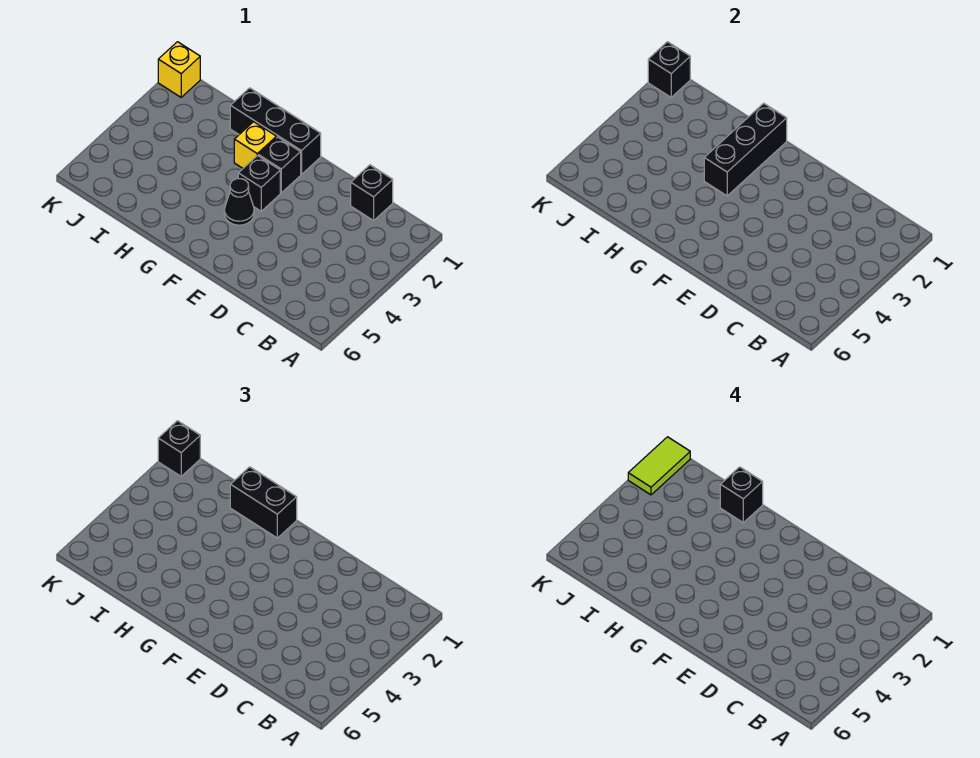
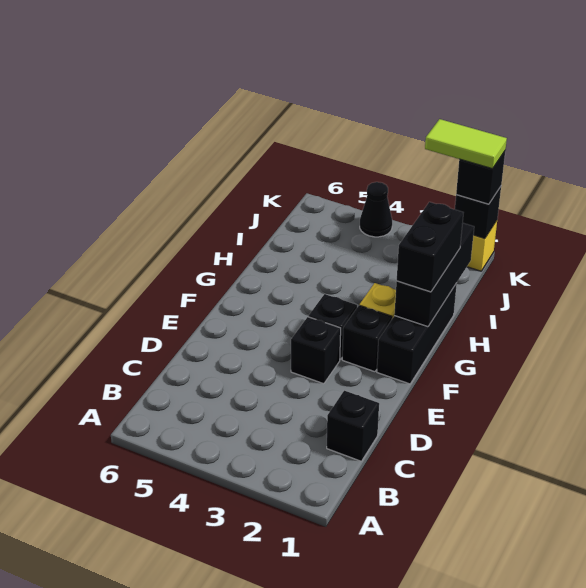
black 1x1 cone [224,179,254,225] -> black 1x1 cone moved to [360,182,392,237]
black 1x3 brick [704,103,787,196] -> black 1x3 brick turned to [394,223,474,327]
black 1x1 brick [720,467,763,523] -> black 1x1 brick moved to [291,317,341,384]

